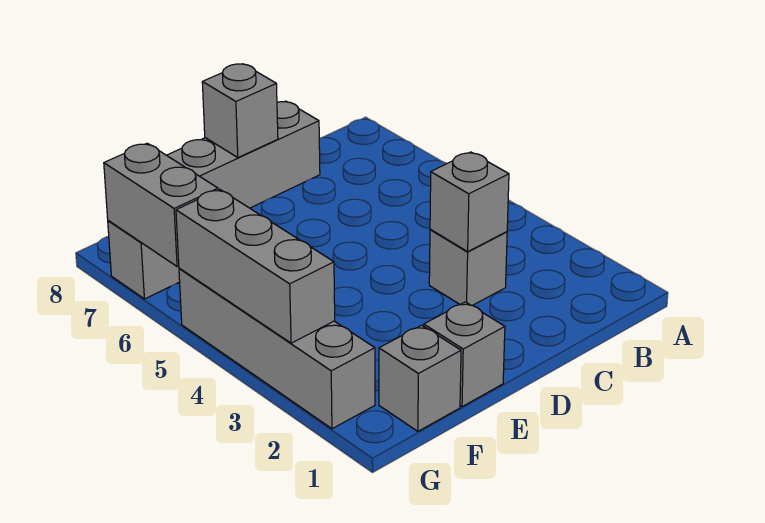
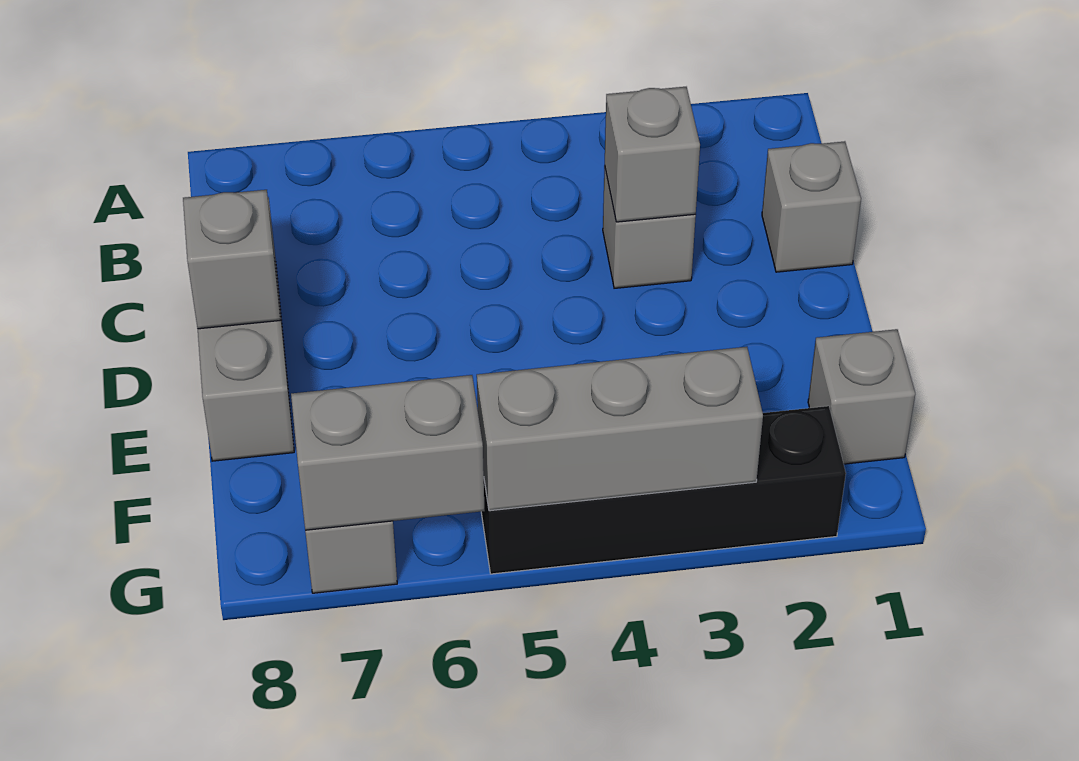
grey 1x1 brick [424,302,505,407] -> grey 1x1 brick moved to [762,141,861,272]
grey 1x4 brick [179,268,375,429] -> black 1x4 brick [481,406,846,574]

